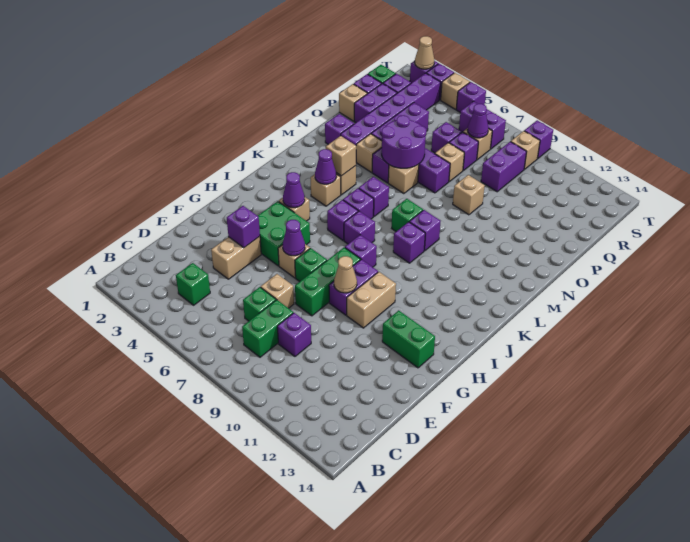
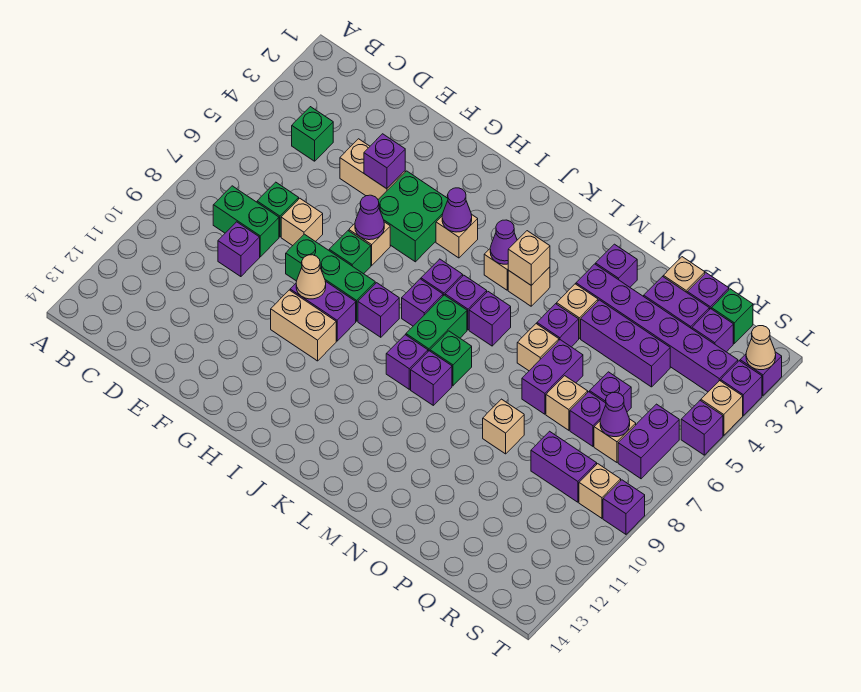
green 1x2 brick [382,310,435,368] -> green 1x2 brick moved to [406,295,467,351]
purple 2x2 round brick [382,115,427,168] -> none

